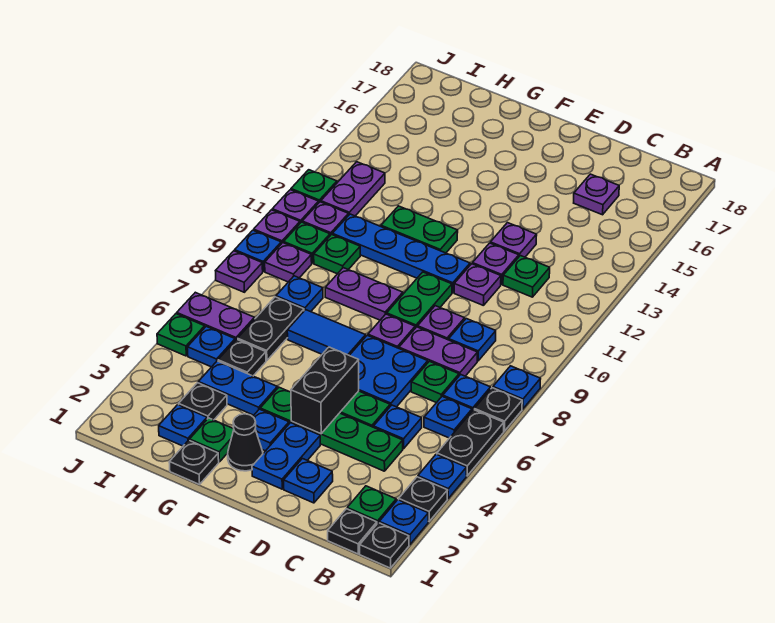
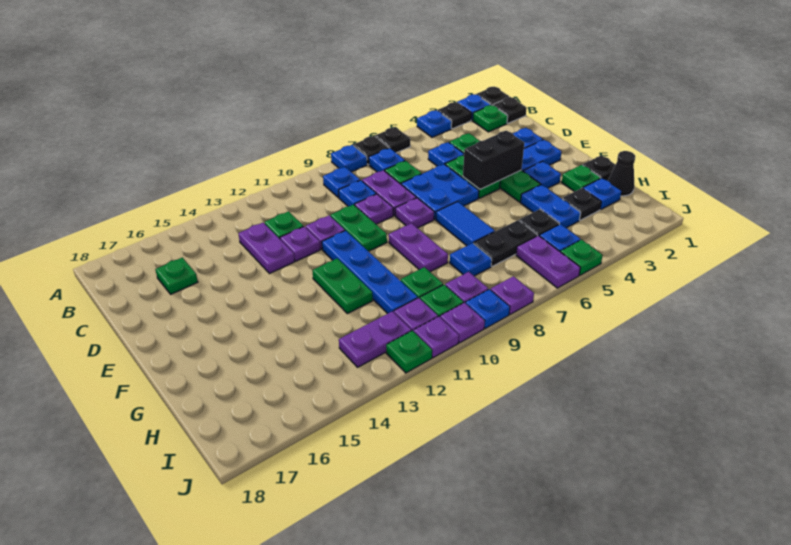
black 1x2 plate [437,410,504,476] -> black 1x1 plate [375,127,410,153]
blue 1x1 plate [424,396,472,438] -> blue 1x1 plate moved to [323,167,360,198]
purple 1x1 plate [574,174,619,215] -> green 1x1 plate [155,258,198,294]
purple 1x1 plate [490,223,537,257] -> purple 1x2 plate [238,223,295,274]
green 1x2 plate [387,272,452,328] -> green 1x2 plate turned to [330,205,387,251]
black 1x1 cone [228,414,263,471] -> black 1x1 cone moved to [608,151,635,196]

